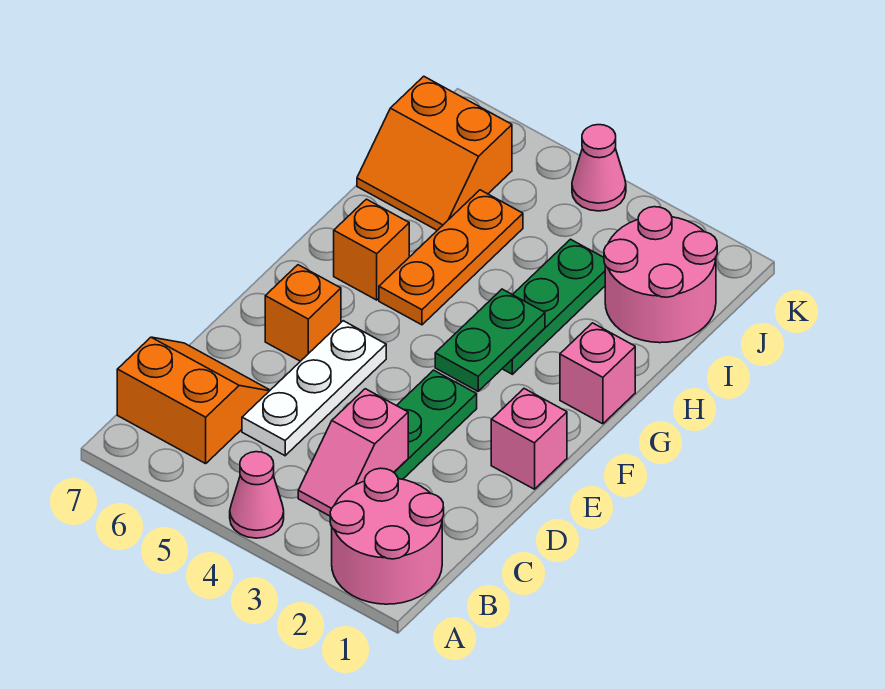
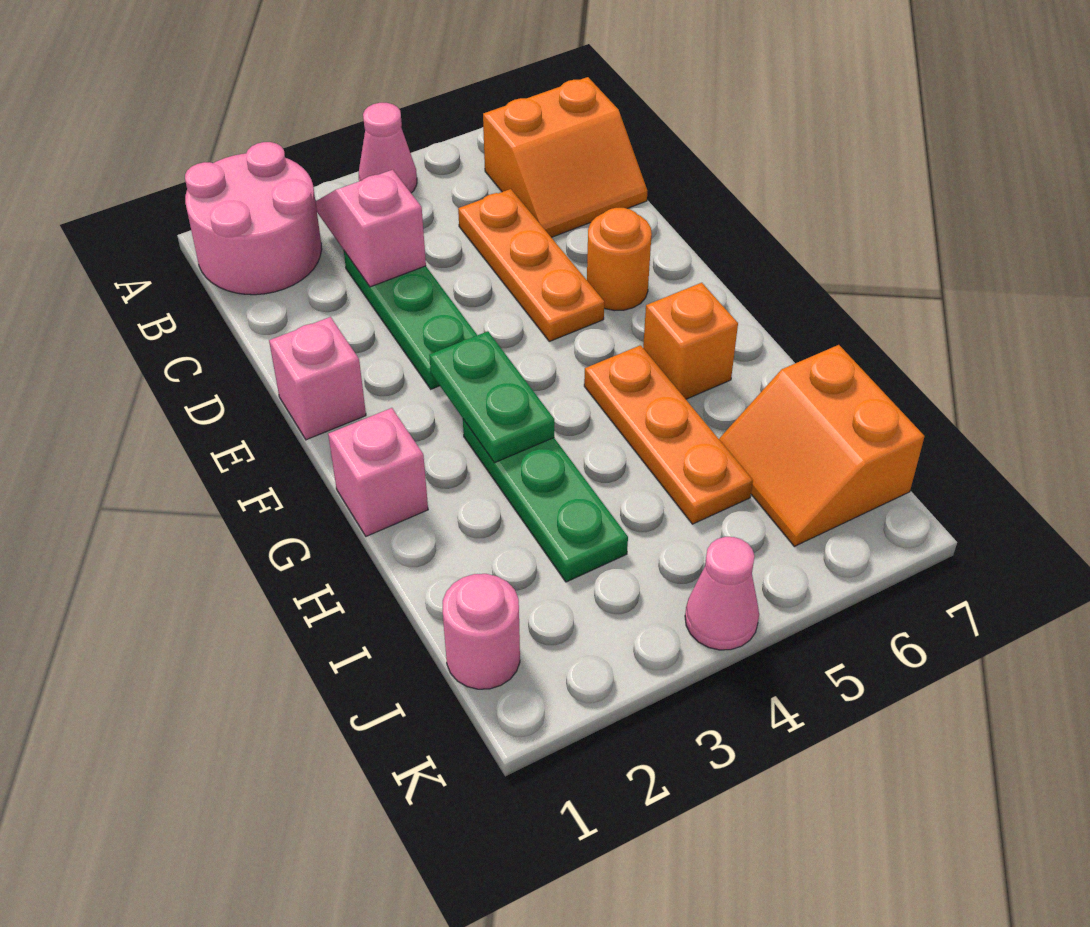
white 1x3 plate [242,321,386,456] -> orange 1x3 plate [458,189,604,341]
orange 1x1 brick [265,265,341,361] -> orange 1x1 round brick [587,208,652,310]
pink 2x2 round brick [604,207,717,343] -> pink 1x1 round brick [443,574,520,689]
orange 2x2 slope [357,76,512,230] -> orange 2x2 slope turned to [719,345,925,546]

